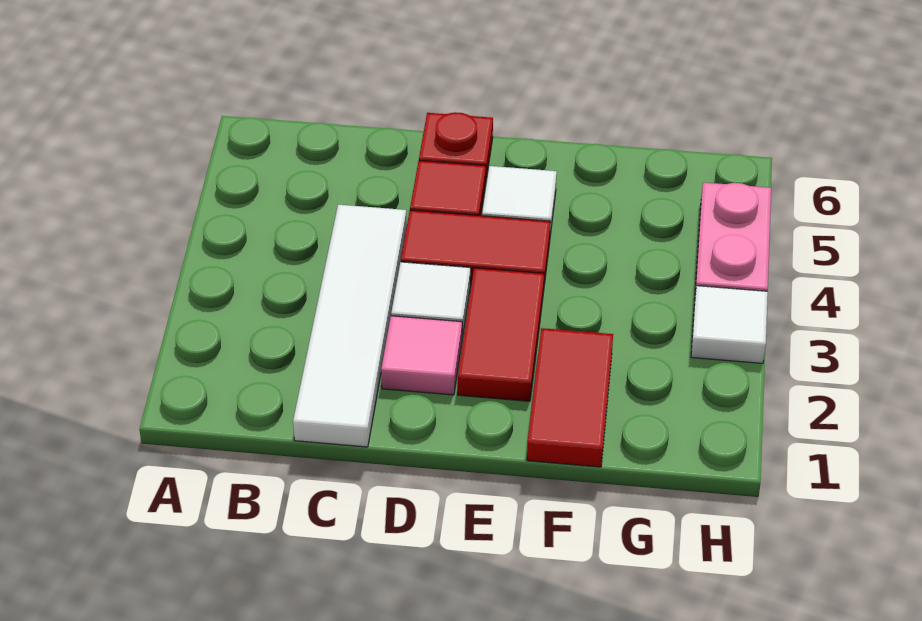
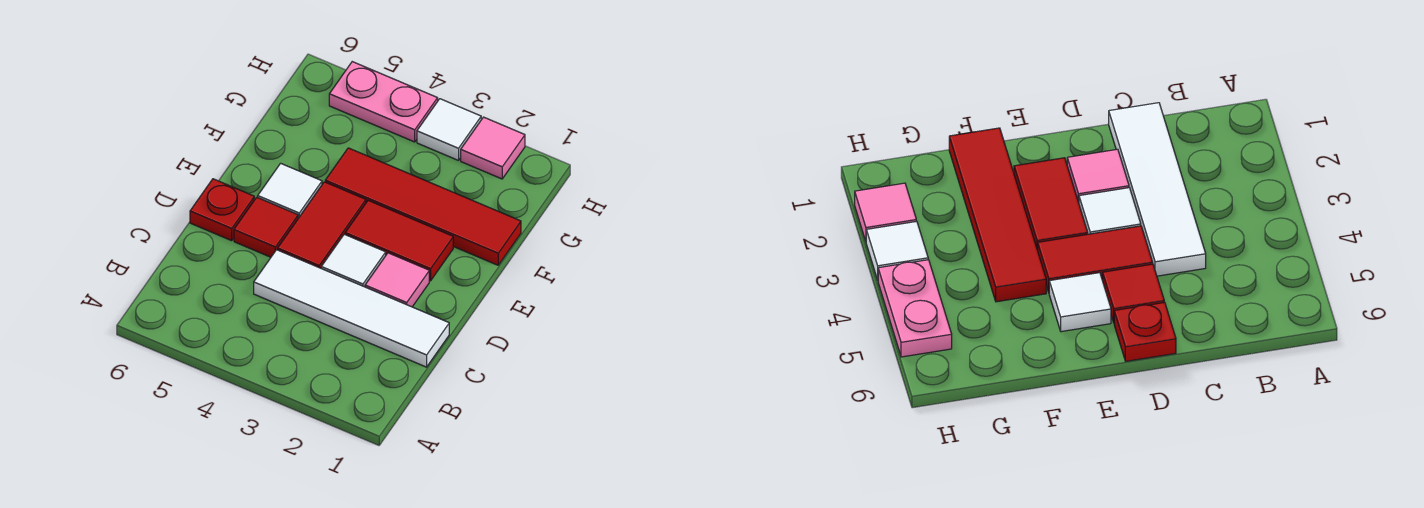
red 1x2 tile [527,328,613,467] -> red 1x4 tile [325,148,521,265]
none -> pink 1x1 tile [461,117,525,179]

